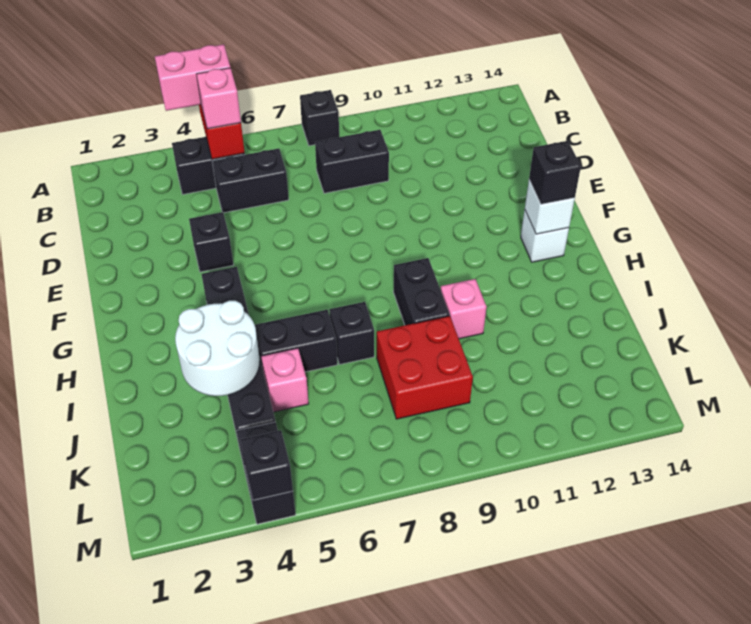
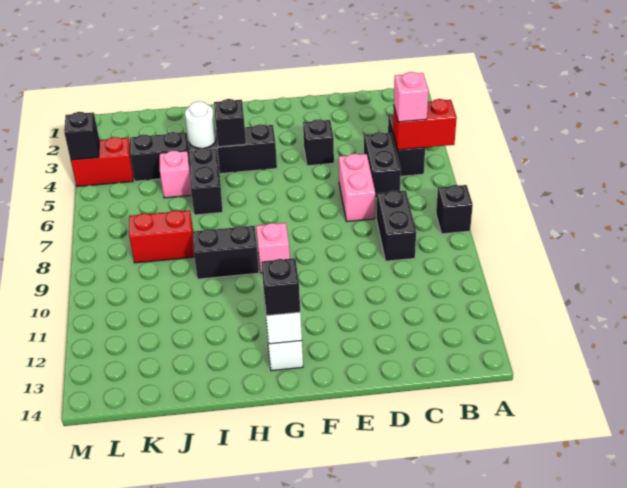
pink 1x2 brick [155,44,230,111] -> pink 1x2 brick moved to [339,154,375,222]
white 2x2 round brick [175,301,260,396] -> white 1x1 round brick [185,102,216,148]
black 1x1 brick [329,302,374,364] -> black 1x1 brick moved to [214,99,246,147]
pink 1x1 brick [441,279,486,339] -> pink 1x1 brick moved to [256,223,290,273]
red 2x2 brick [377,316,473,419] -> red 1x2 brick [129,210,194,263]
black 1x2 brick [237,422,296,524] -> red 1x2 brick [71,137,133,187]

